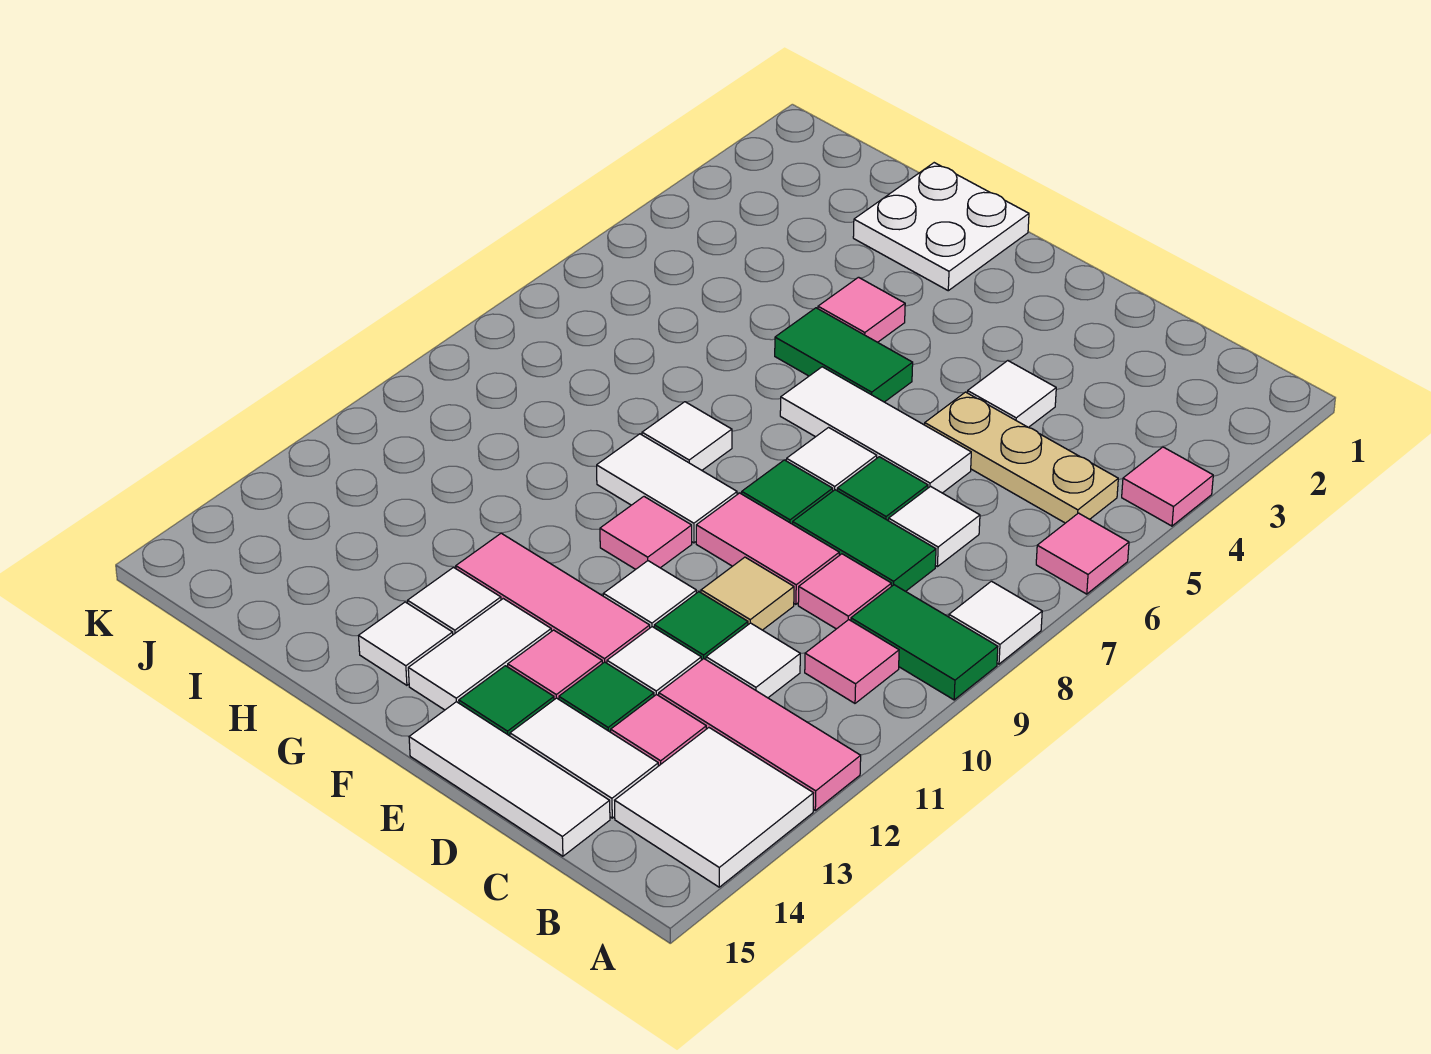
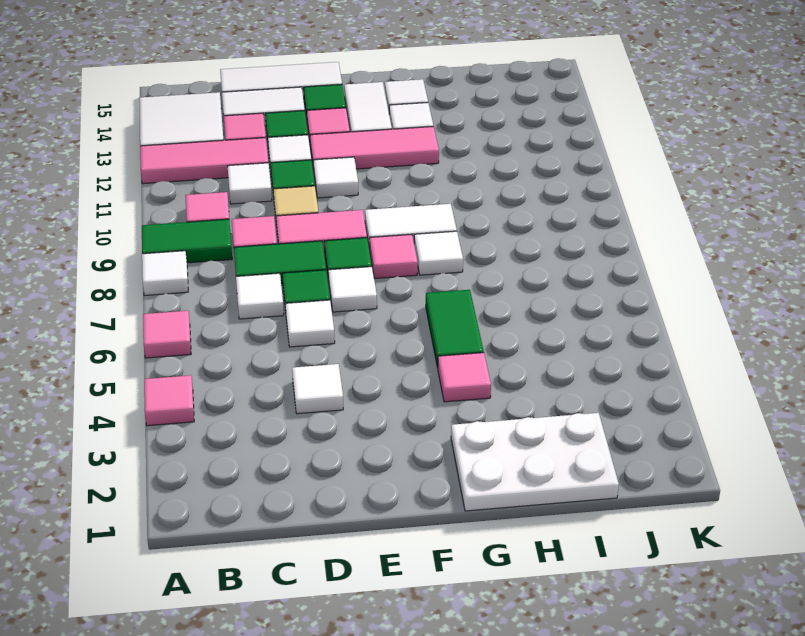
tan 1x3 plate [925,392,1118,523] -> none
white 1x3 tile [780,367,971,493] -> white 1x1 tile [285,300,335,347]
green 1x2 tile [775,308,913,402] -> green 1x2 tile turned to [426,290,484,368]
pink 1x1 tile [600,497,692,569] -> pink 1x1 tile moved to [369,235,418,279]
white 2x2 plate [853,163,1029,291] -> white 2x3 plate [451,413,619,511]

